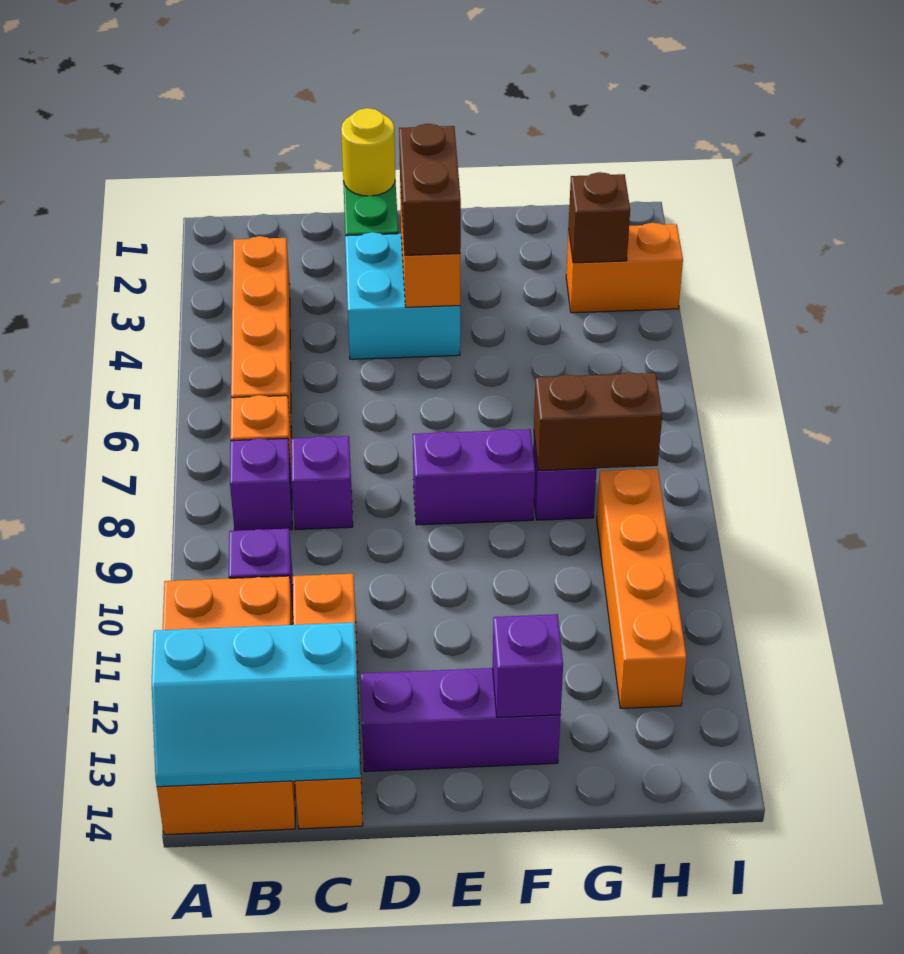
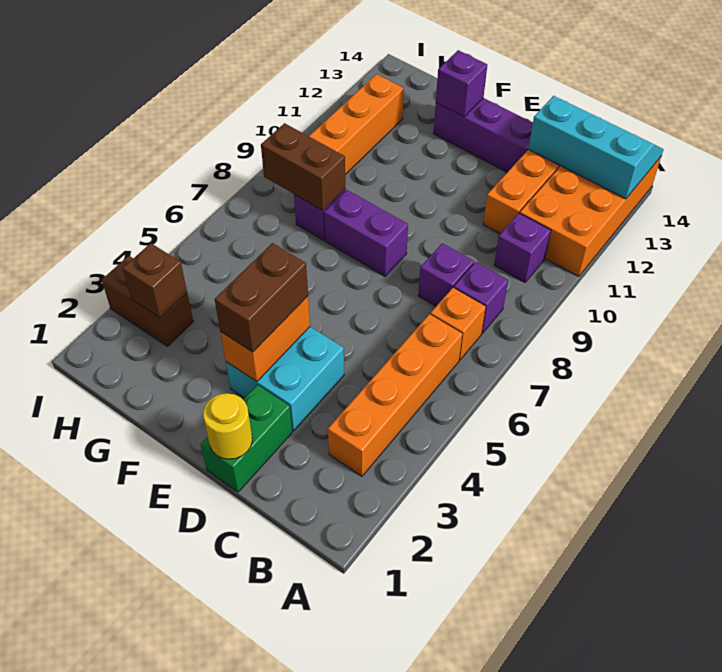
orange 1x2 brick [566,223,683,313] -> brown 1x2 brick [102,256,193,346]

